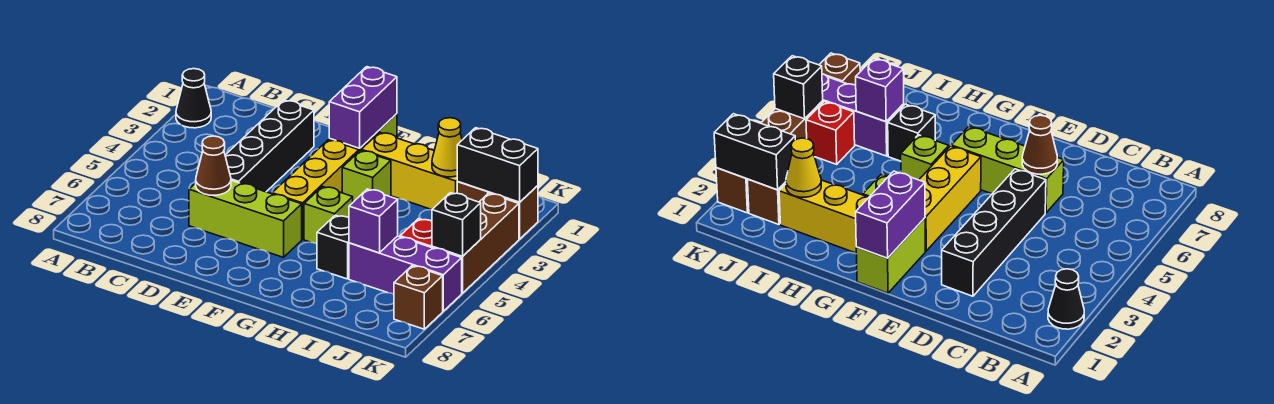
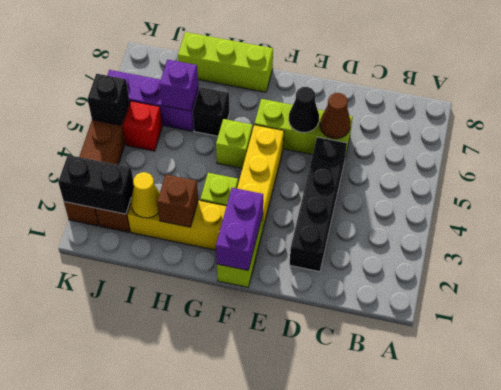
black 1x1 cone [176,69,211,128] -> black 1x1 cone moved to [289,87,319,133]
none -> lime 1x3 brick [178,32,273,92]
brown 1x1 brick [394,266,443,329] -> brown 1x1 brick moved to [157,175,198,227]

